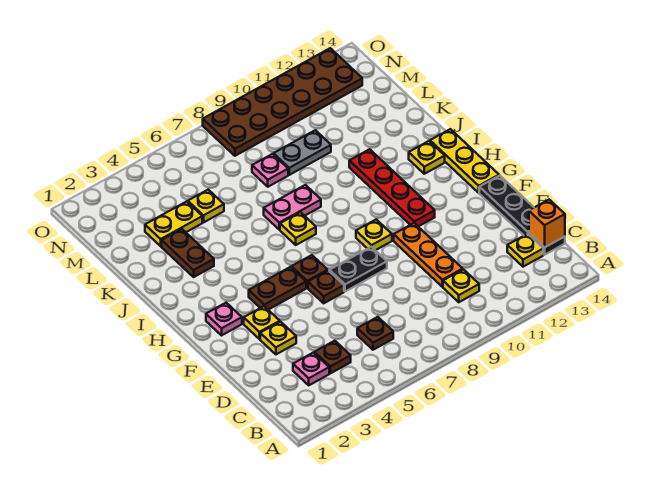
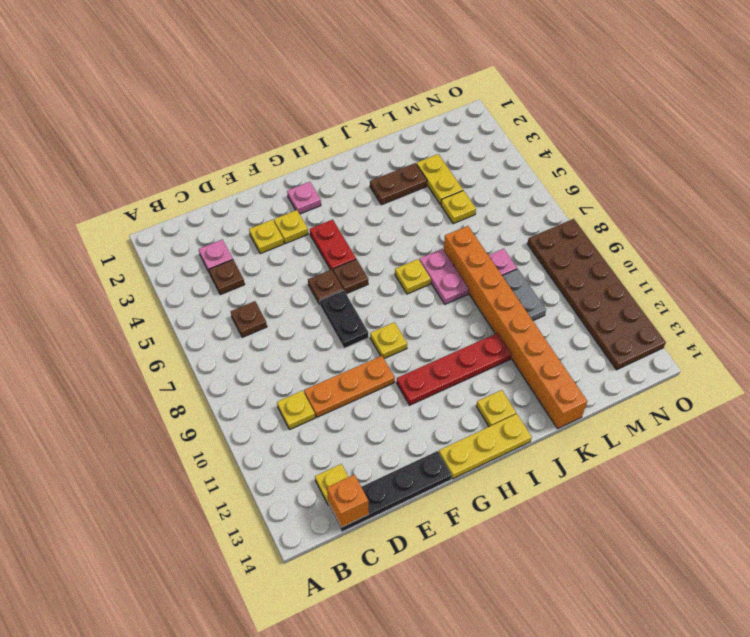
brown 1x2 plate [249,267,306,310] -> red 1x2 plate [310,219,356,270]
none -> orange 1x8 brick [444,226,587,429]

